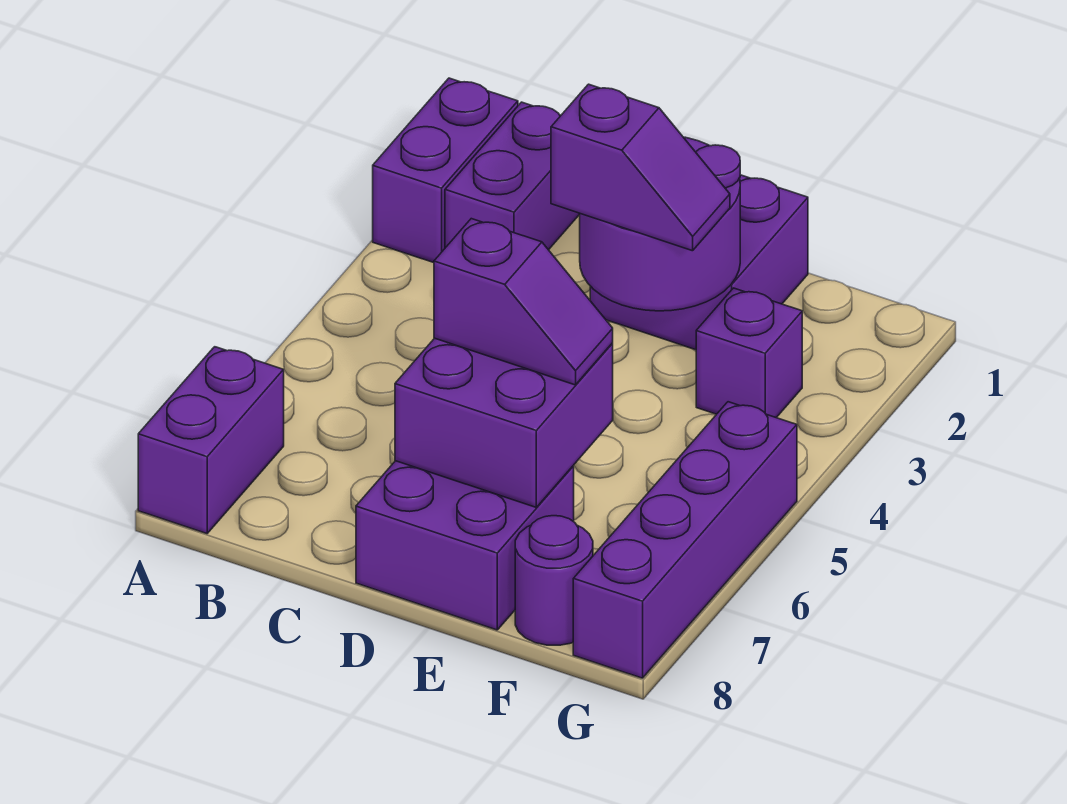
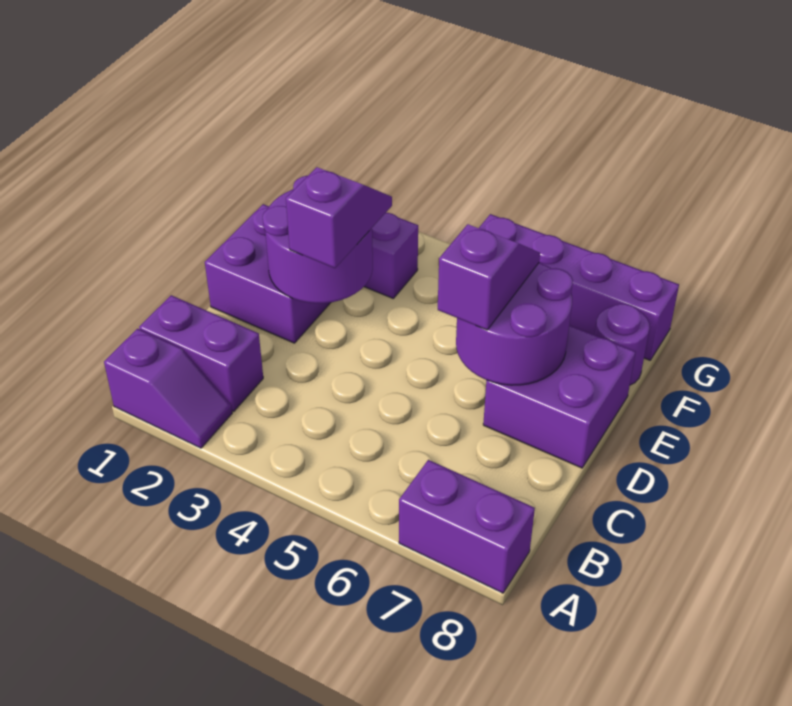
purple 1x2 brick [373,78,518,263] -> purple 1x2 slope [104,329,232,448]
purple 2x2 brick [395,338,613,507] -> purple 2x2 round brick [456,263,573,385]

